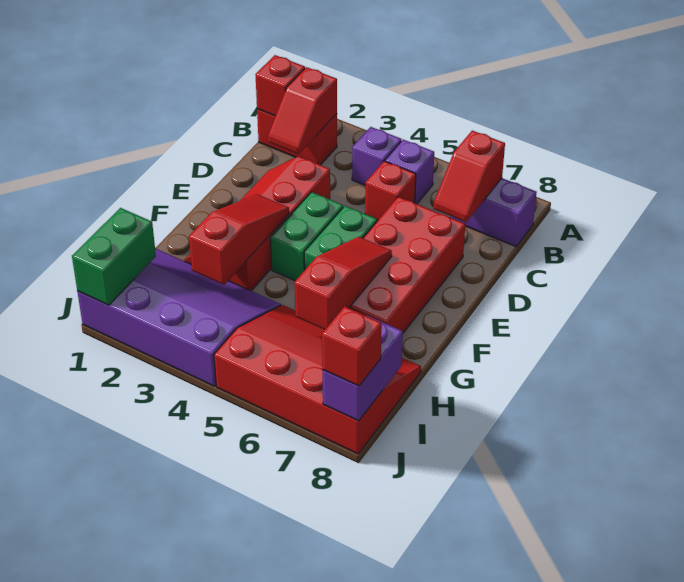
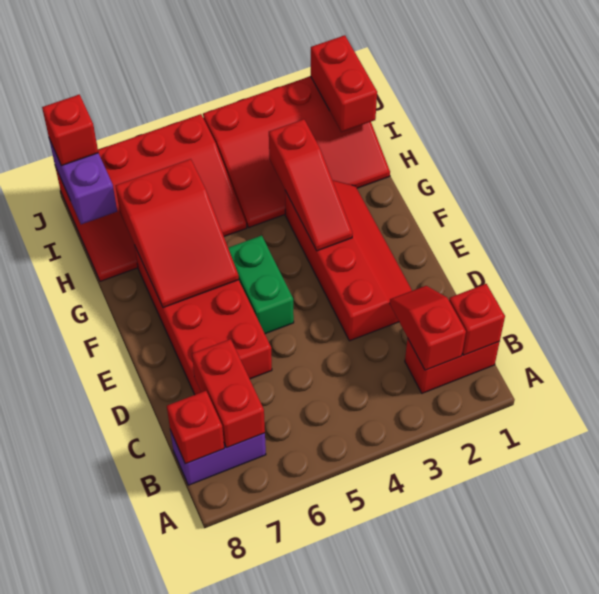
purple 1x1 brick [352,127,401,186] -> none
purple 1x1 brick [385,140,434,204] -> none
red 1x2 slope [433,131,505,222] -> red 1x2 brick [192,339,265,448]
red 1x1 brick [365,161,416,220] -> red 1x1 brick moved to [167,391,224,464]
green 1x2 brick [270,192,343,281] -> none
red 1x3 slope [294,237,392,330] -> red 2x3 slope [116,159,239,308]
purple 3x4 slope [77,248,281,386] -> red 3x4 slope [203,76,390,228]
green 1x2 brick [72,208,156,305] -> red 1x2 brick [311,35,377,132]

